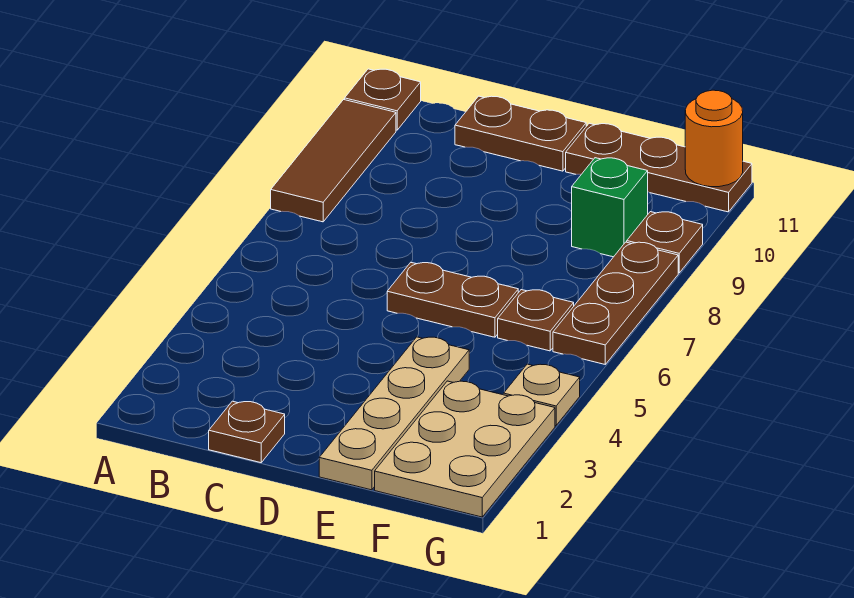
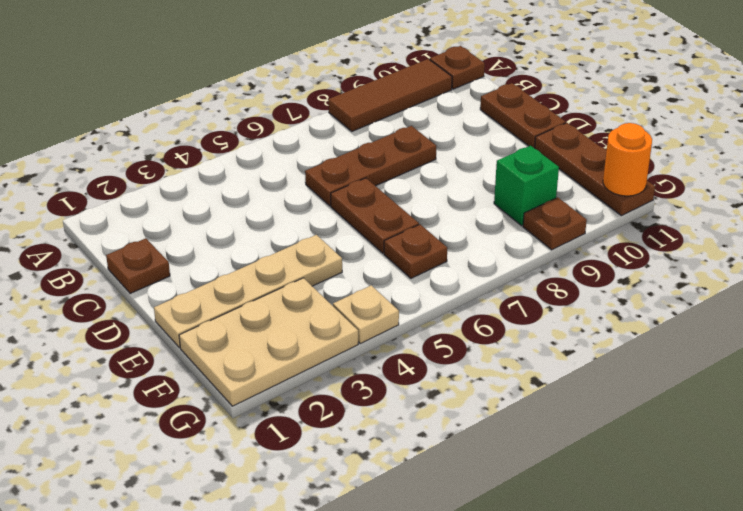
brown 1x3 plate [553,242,678,364] -> brown 1x3 plate moved to [305,126,436,206]

